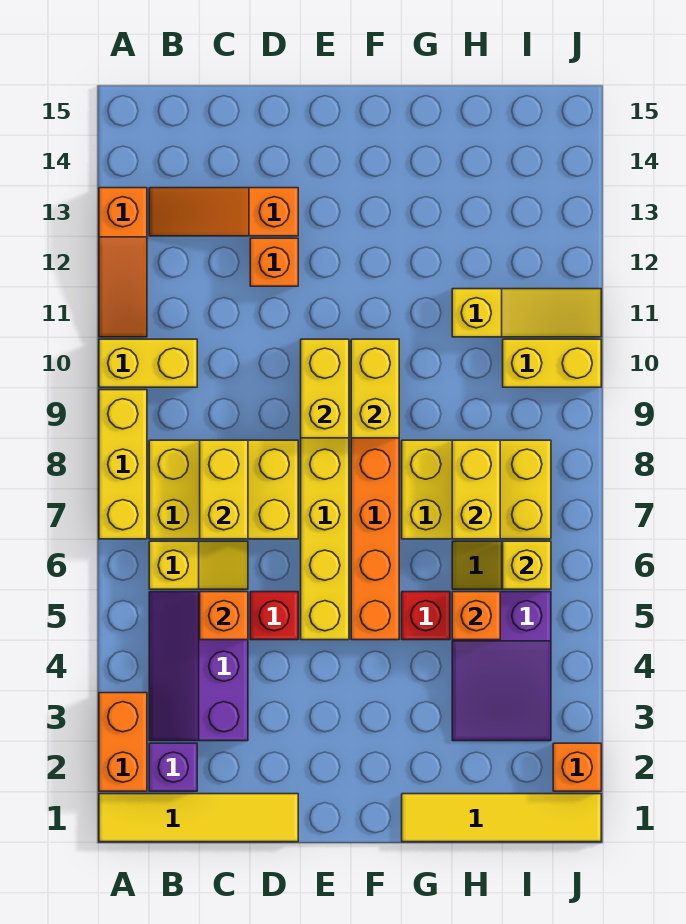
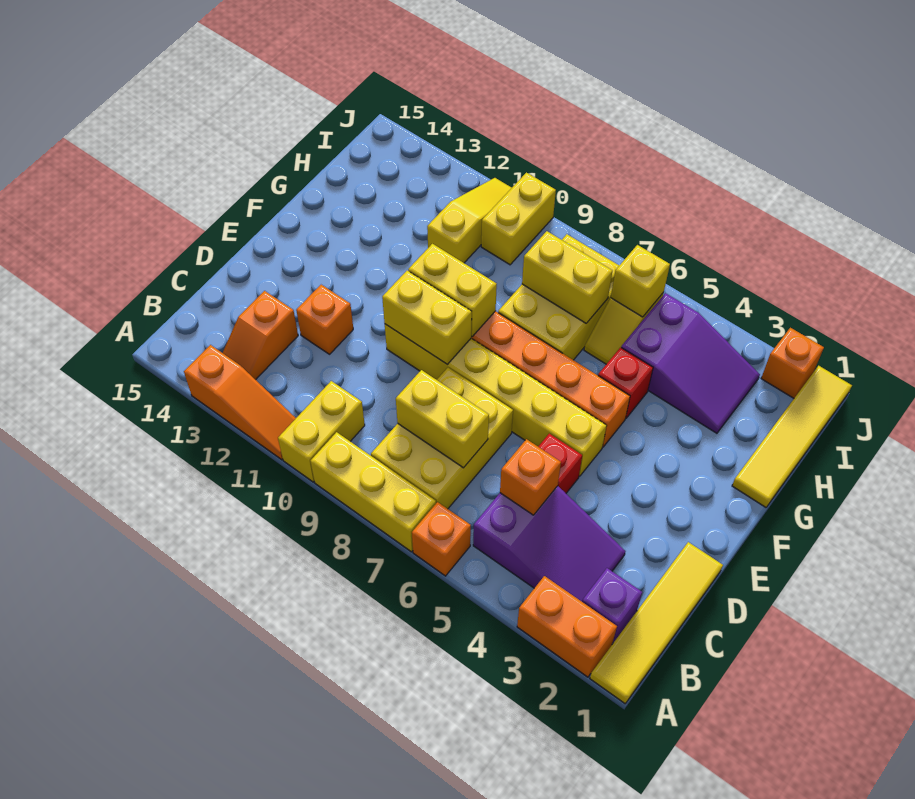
purple 2x3 slope [149,592,248,741] -> purple 2x3 slope turned to [473,486,625,601]
yellow 1x2 slope [149,541,248,589] -> none
orange 1x3 slope [149,188,298,236] -> orange 1x2 slope [223,291,298,380]
orange 1x1 brick [452,592,500,640] -> orange 1x1 brick moved to [412,502,471,576]

